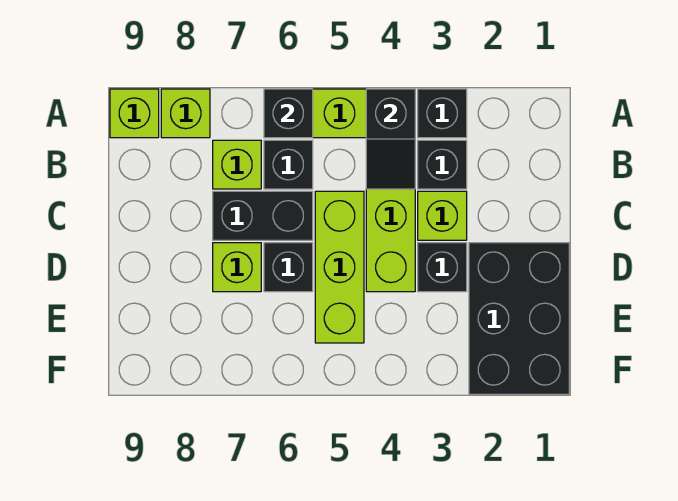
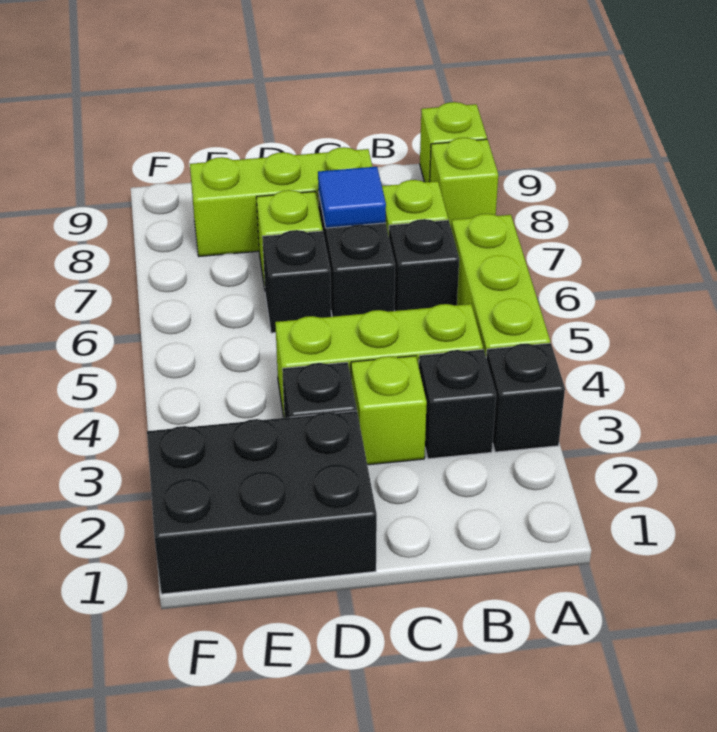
black 1x2 slope [366,89,415,189] -> none
black 1x1 brick [264,89,313,138] -> none
lime 1x3 brick [315,191,364,343] -> lime 1x3 brick moved to [190,147,372,256]
none -> blue 1x1 tile [318,167,386,228]

